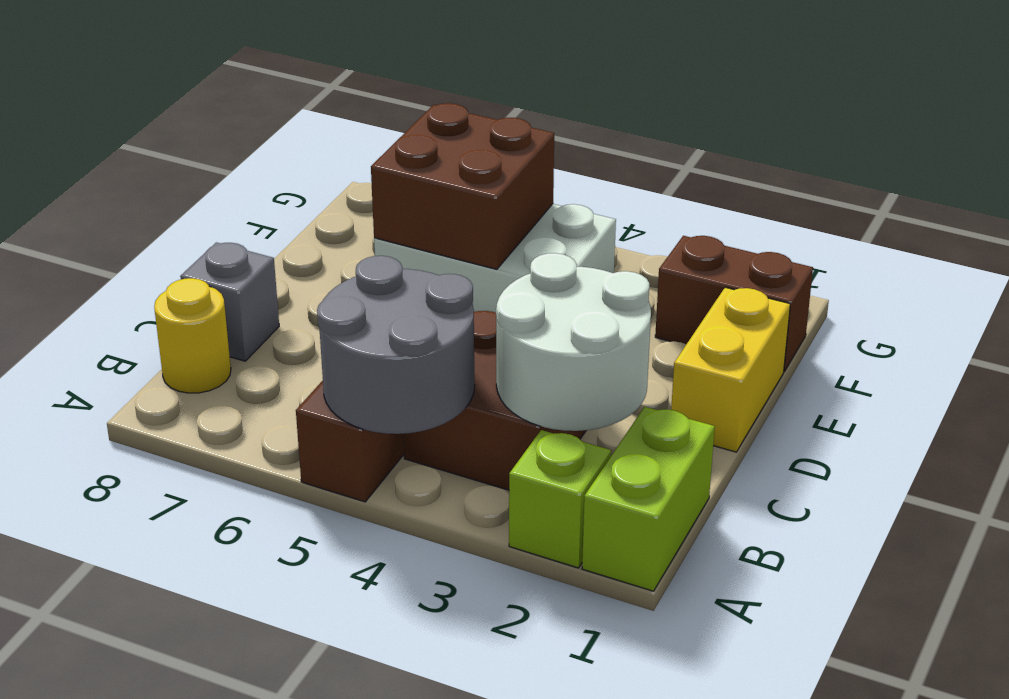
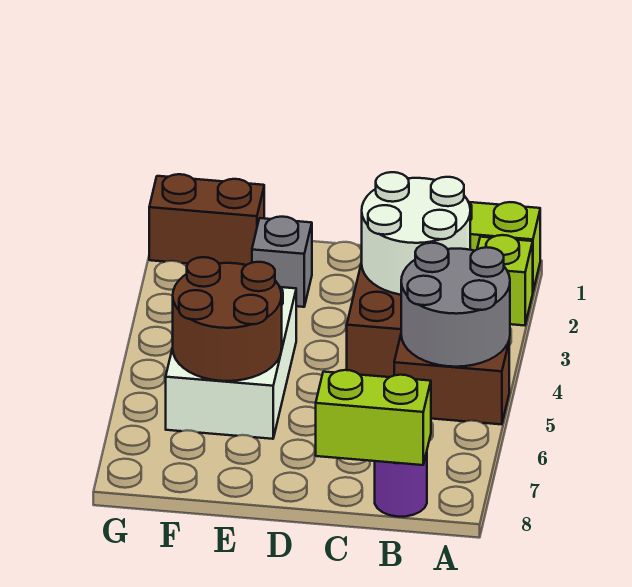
yellow 1x1 round brick [154,278,231,393] -> purple 1x1 round brick [375,452,427,517]
none -> lime 1x2 brick [316,370,431,465]
grey 1x1 brick [180,243,279,361] -> grey 1x1 brick moved to [252,217,312,307]
yellow 1x2 brick [671,287,790,452] -> none
brown 2x2 brick [371,103,554,269] -> brown 2x2 round brick [172,257,282,381]
brown 1x2 brick [655,236,813,371] -> brown 1x2 brick turned to [149,174,264,265]

